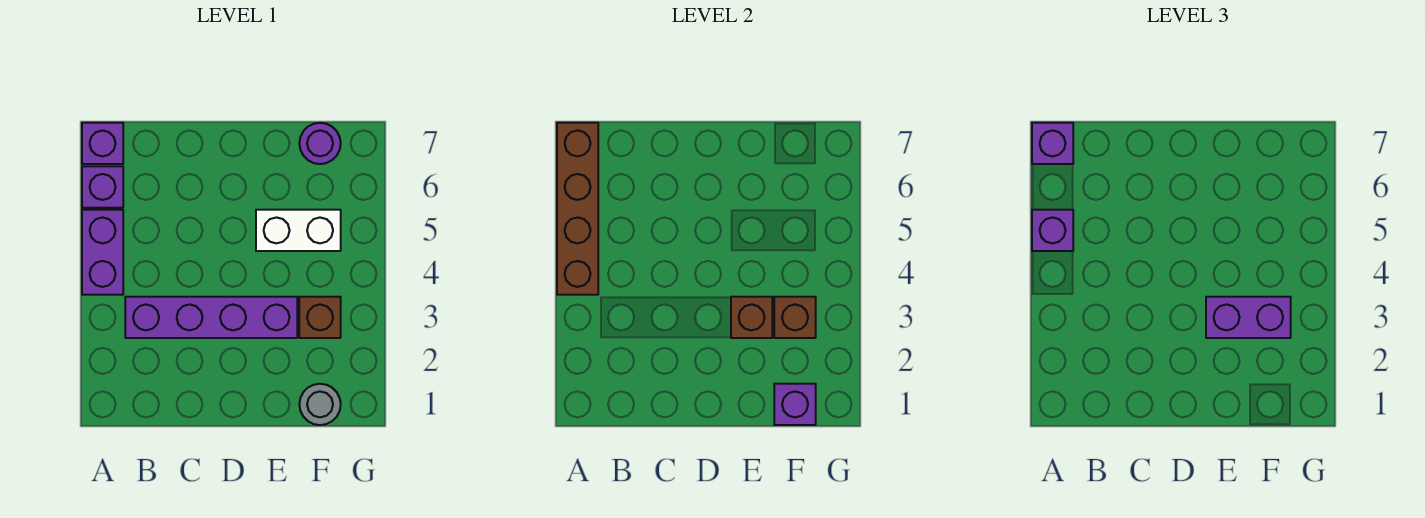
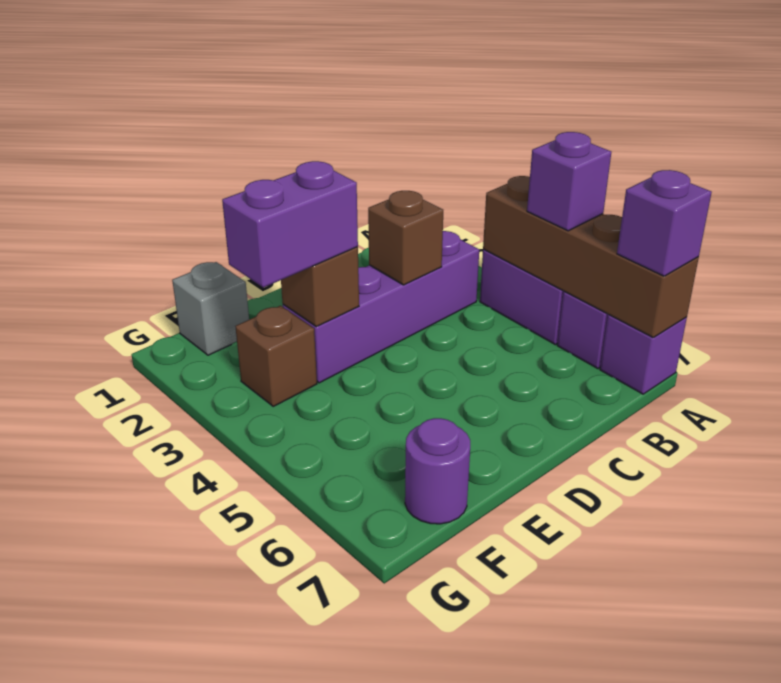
white 1x2 brick [256,210,341,251] -> none
grey 1x1 round brick [299,384,341,425] -> grey 1x1 brick [172,262,249,355]
purple 1x1 brick [774,384,816,425] -> none
brown 1x1 brick [774,297,816,338] -> brown 1x1 brick moved to [368,191,443,285]

